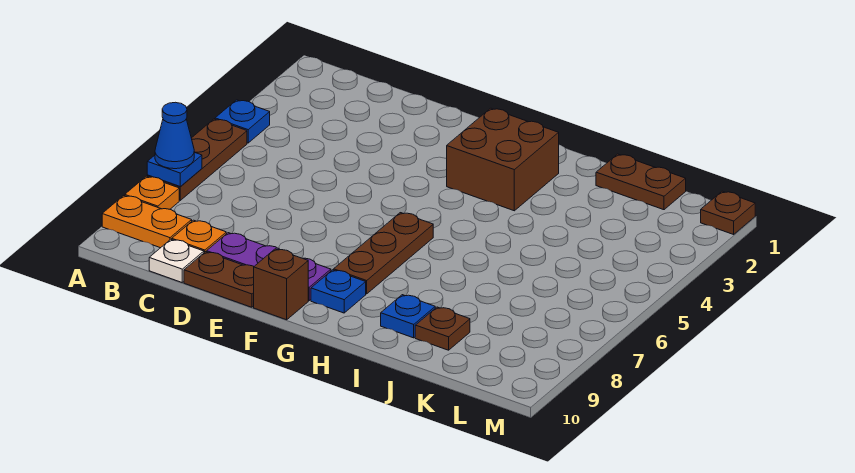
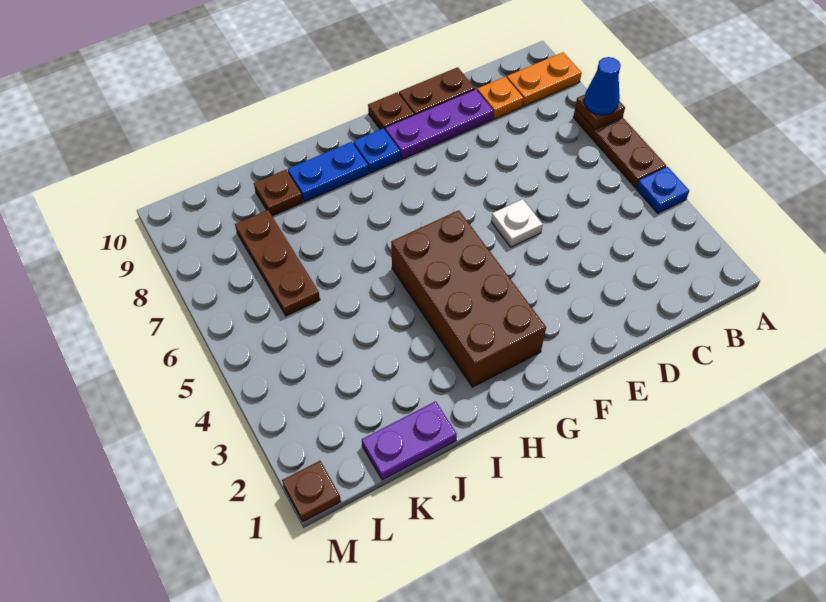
blue 1x1 plate [147,152,202,187] -> brown 1x1 plate [575,95,625,129]
orange 1x1 plate [125,176,179,209] -> none
white 1x1 plate [149,239,204,282] -> white 1x1 plate moved to [491,199,543,247]
brown 1x1 brick [254,249,308,320] -> brown 1x1 plate [368,92,414,129]
brown 2x2 brick [447,108,559,211] -> brown 2x4 brick [391,210,546,387]
brown 1x3 plate [334,213,433,294] -> brown 1x3 plate moved to [235,210,320,316]
blue 1x1 plate [381,295,435,338] -> blue 1x2 plate [288,142,369,202]
brown 1x2 plate [596,154,686,210] -> purple 1x2 plate [362,401,457,480]

